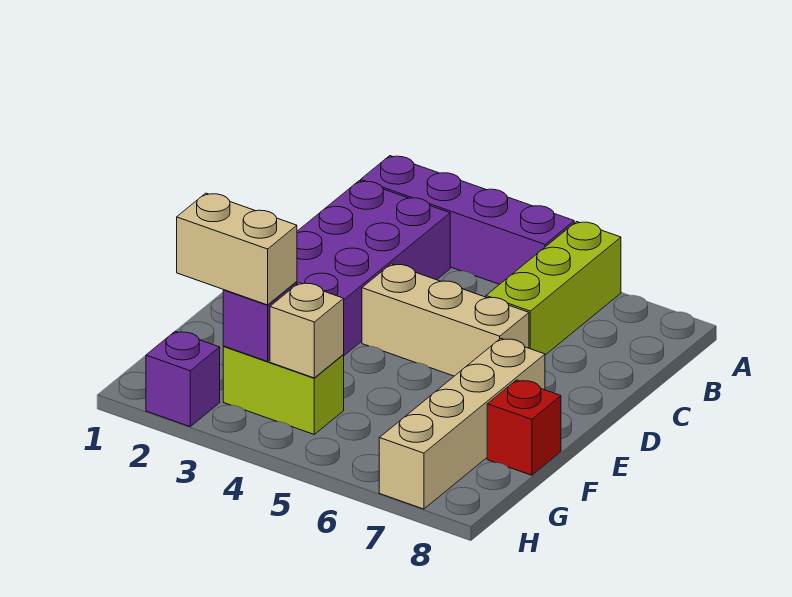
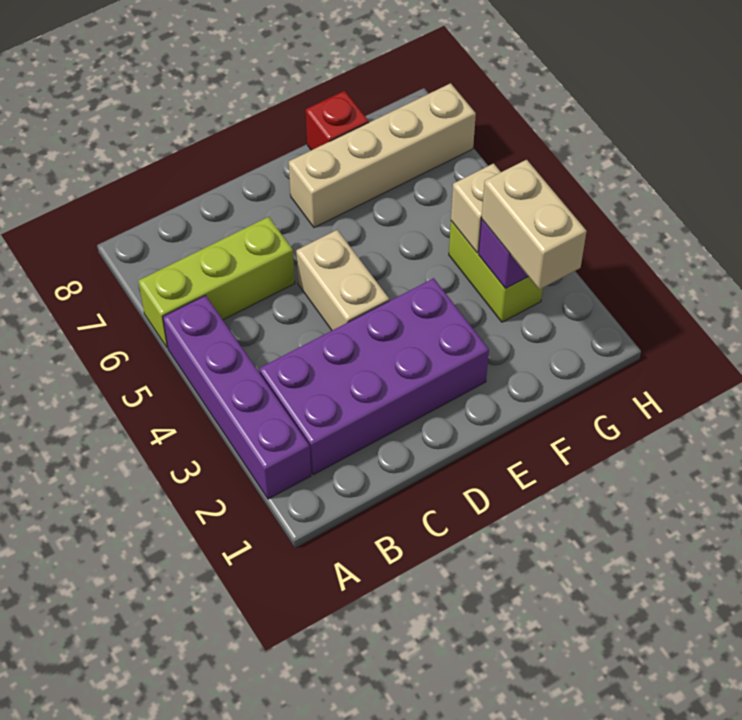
tan 1x3 brick [362,264,529,376] -> tan 1x2 brick [296,230,389,330]
purple 1x1 brick [146,331,220,426] -> none

